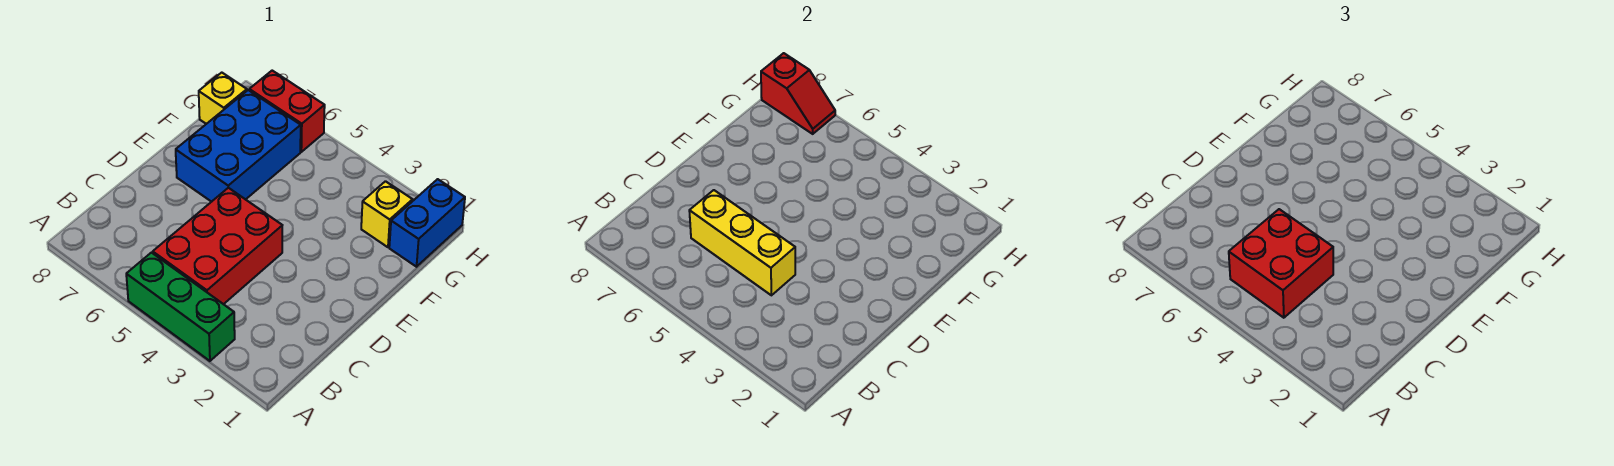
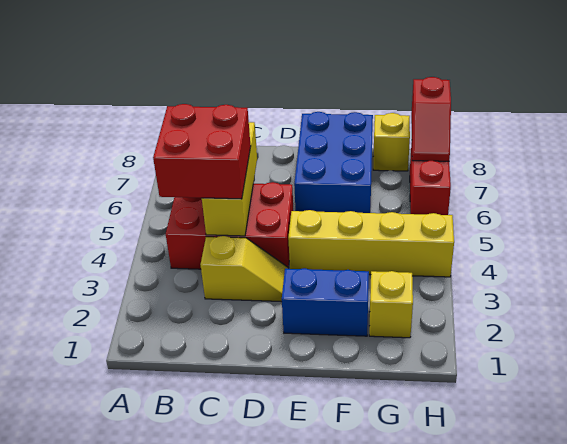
green 1x3 brick [126,253,235,361] -> none
none -> yellow 1x2 slope [201,236,288,302]
none -> yellow 1x4 brick [288,210,454,277]
blue 2x3 brick [176,90,301,202] -> blue 2x3 brick turned to [294,112,373,213]
blue 1x2 brick [389,179,465,267] -> blue 1x2 brick moved to [282,268,369,336]

